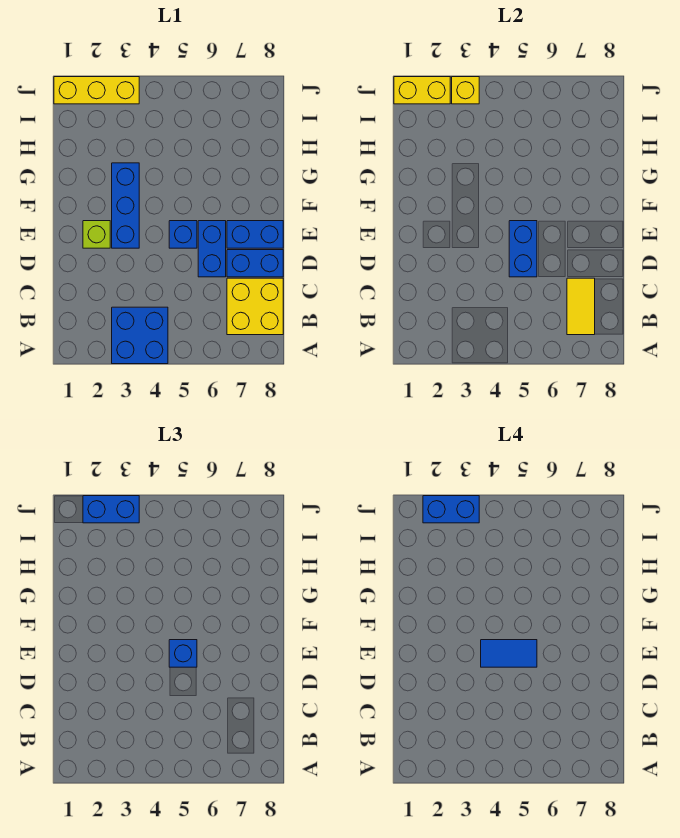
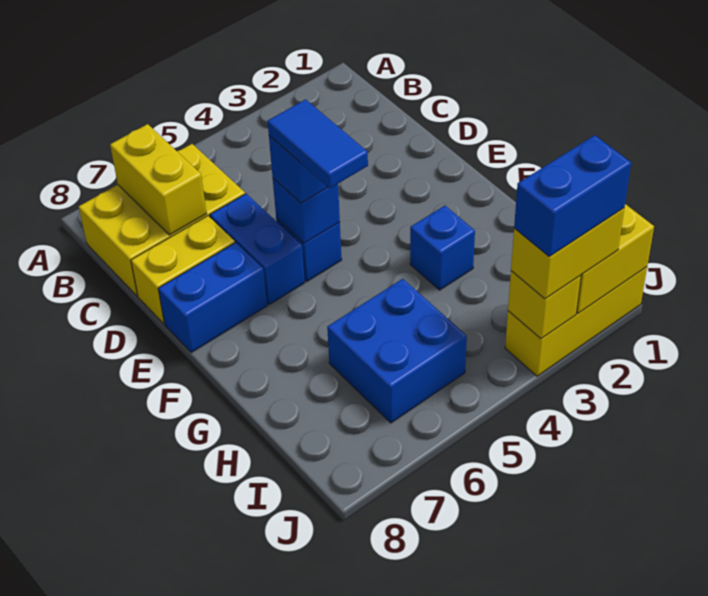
blue 2x2 brick [112,307,168,364] -> blue 2x2 brick moved to [327,279,467,423]
yellow 2x2 brick [227,278,283,335] -> yellow 2x3 brick [79,144,245,296]
yellow 1x2 tile [567,278,595,335] -> yellow 1x2 brick [110,124,207,235]
blue 1x2 brick [509,221,537,277] -> blue 1x1 brick [273,179,340,243]
blue 1x2 brick [227,250,283,277] -> yellow 1x2 brick [131,216,235,324]
lime 1x1 brick [83,221,110,248] -> none
blue 1x3 brick [112,163,139,248] -> blue 1x1 brick [410,206,475,290]
blue 1x2 tile [481,640,537,667] -> blue 1x2 tile turned to [267,99,368,188]
blue 1x2 brick [83,496,139,523] -> yellow 1x2 brick [511,208,624,299]

